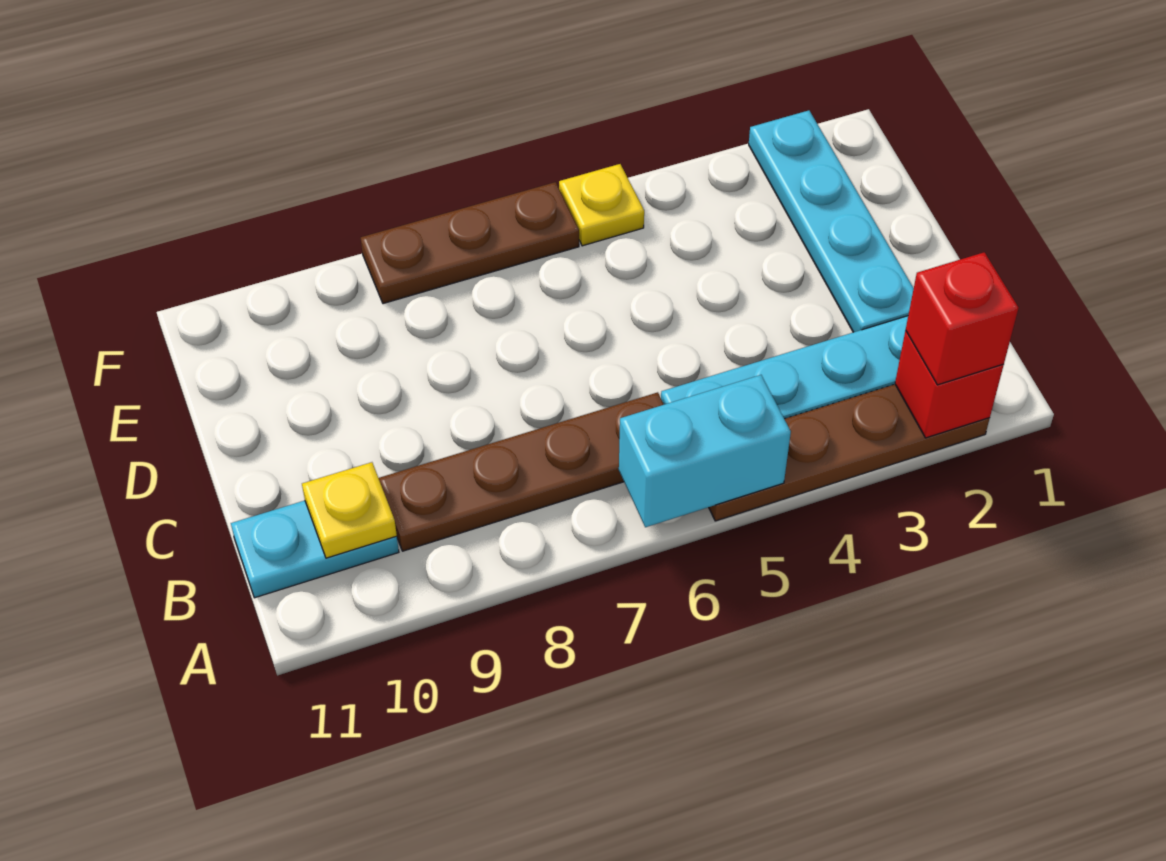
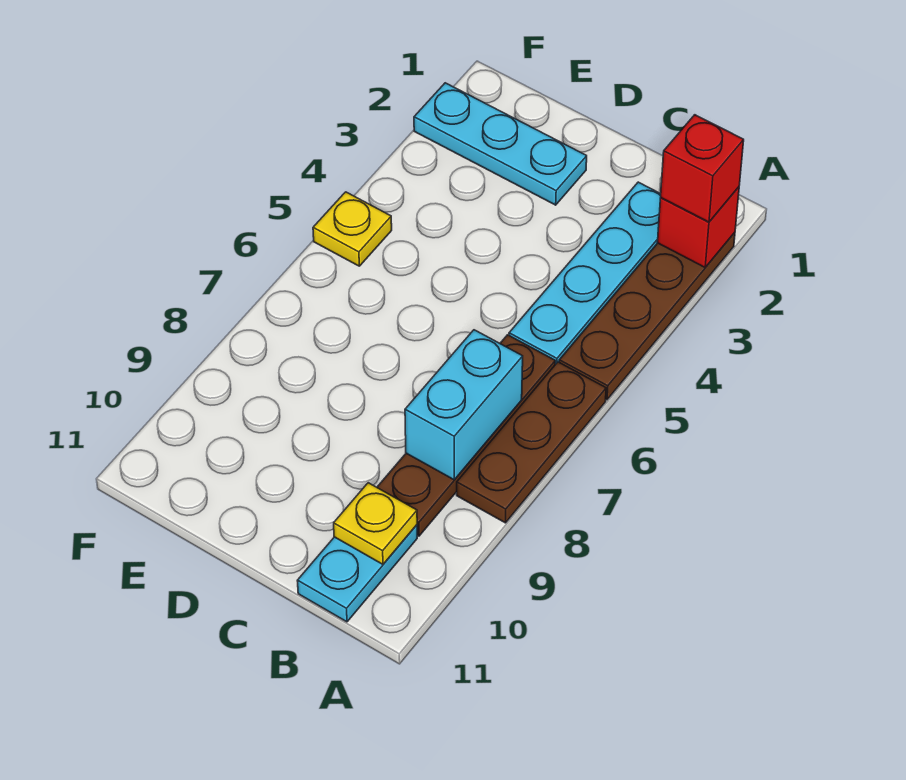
cyan 1x2 brick [619,375,791,527] -> cyan 1x2 brick moved to [405,330,523,480]
cyan 1x4 plate [749,110,914,332] -> cyan 1x3 plate [414,83,587,205]
brown 1x3 plate [361,182,579,304] -> brown 1x3 plate moved to [457,362,606,523]

